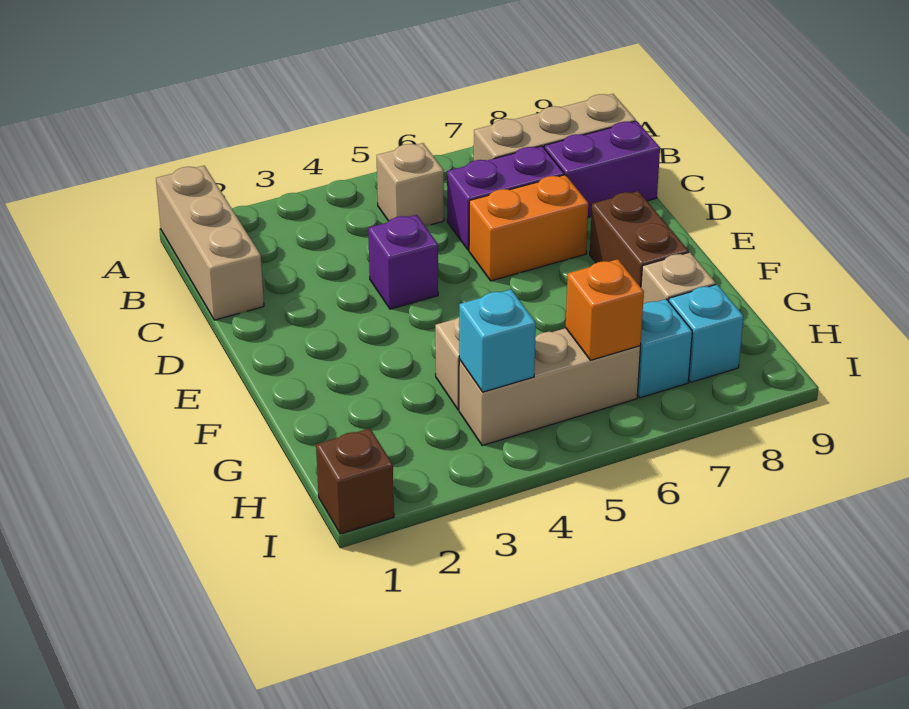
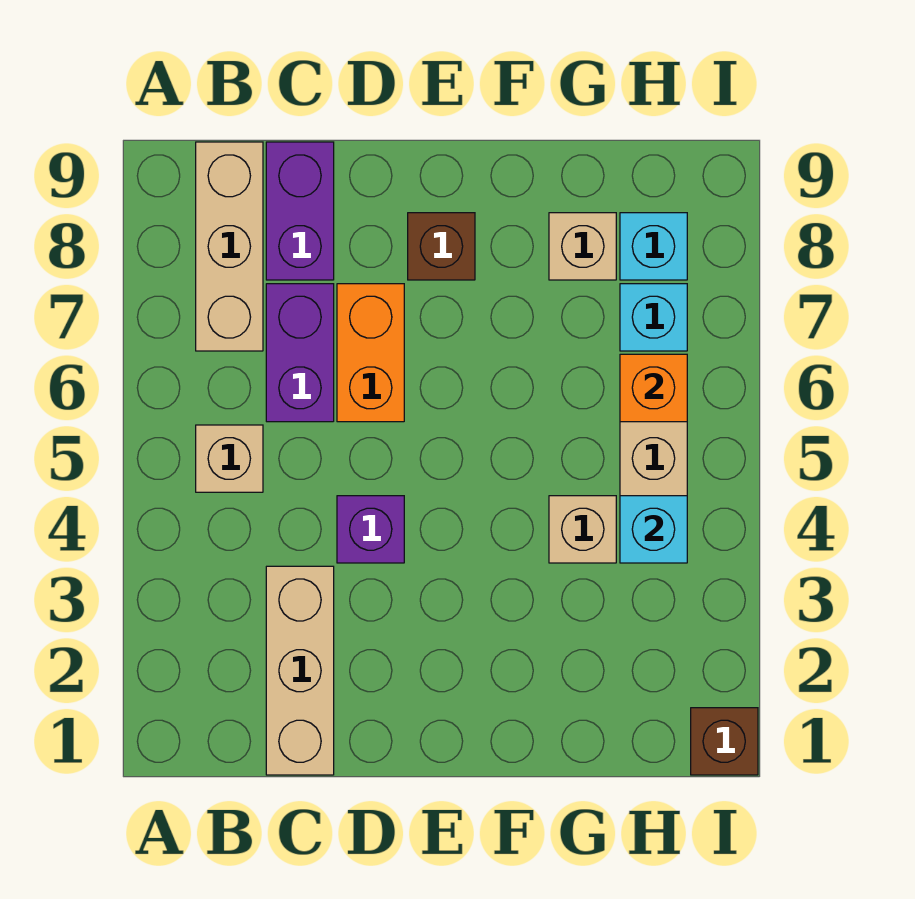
tan 1x3 brick [156,166,264,320] -> tan 1x3 brick turned to [266,566,334,775]
brown 1x2 brick [590,191,689,287] -> brown 1x1 brick [408,213,475,280]

